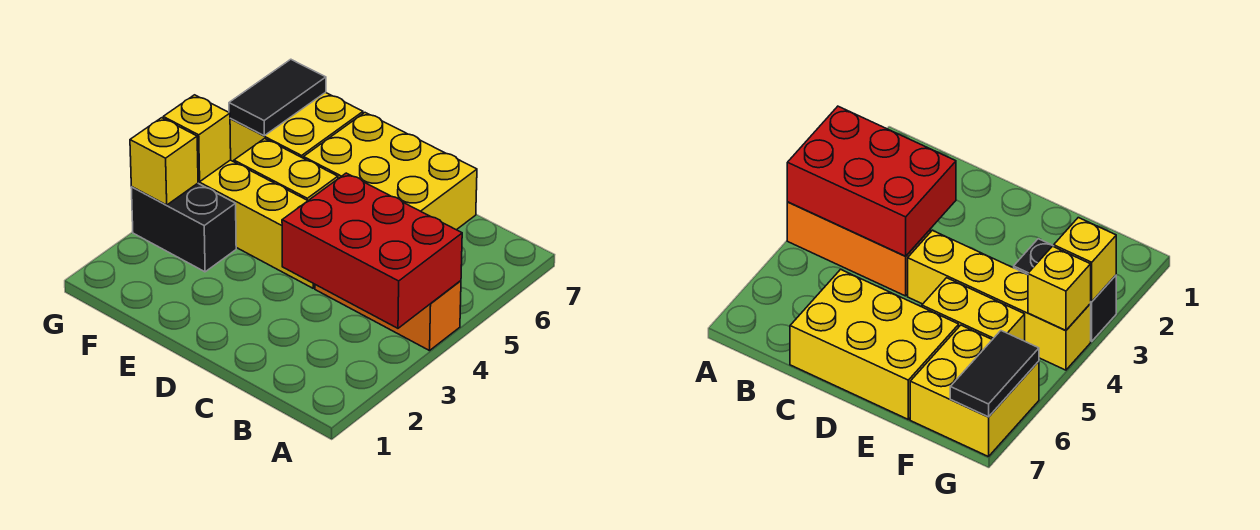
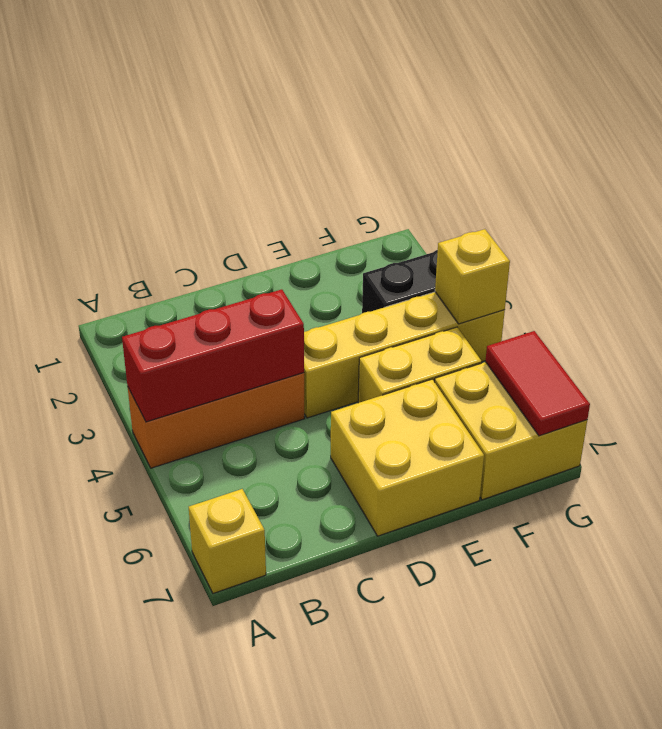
red 2x3 brick [282,173,462,328] -> red 1x3 brick [122,289,304,422]
yellow 2x3 brick [303,113,477,230] -> yellow 2x2 brick [331,379,484,536]
yellow 1x1 brick [130,118,198,205] -> yellow 1x1 brick moved to [189,489,266,593]
black 1x2 tile [229,59,326,136] -> red 1x2 tile [485,331,590,436]

